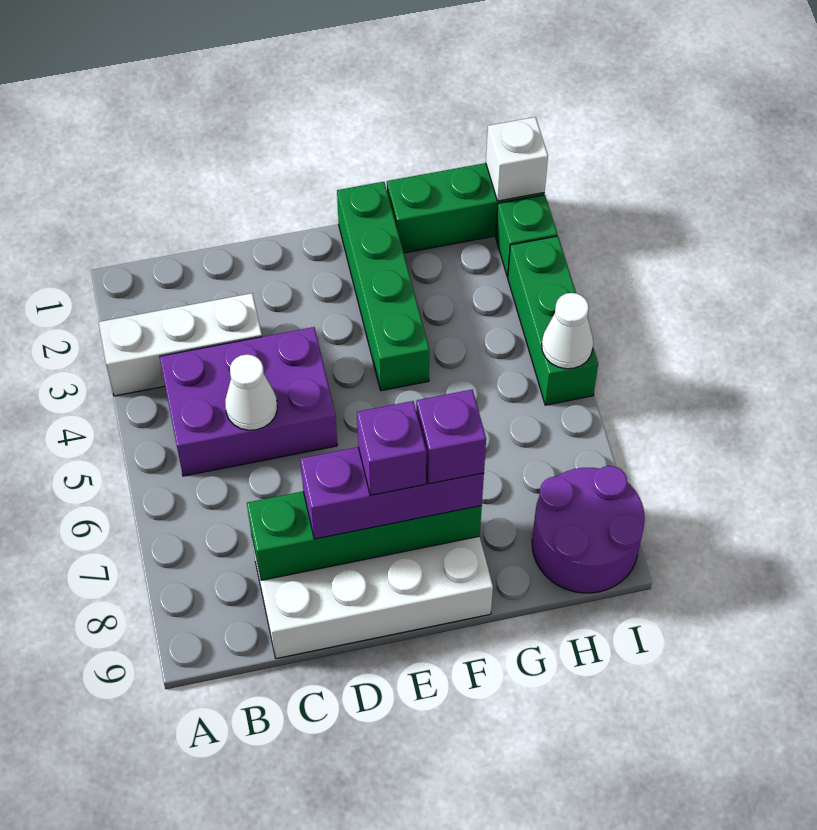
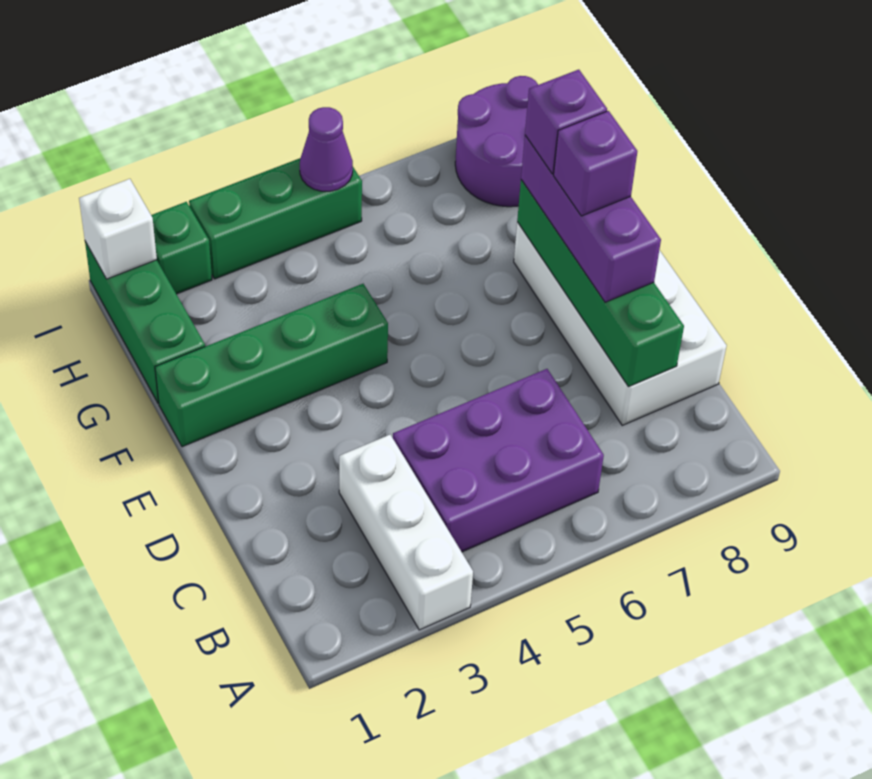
purple 2x3 brick [160,327,337,476] -> purple 2x3 brick turned to [393,369,604,552]
white 1x1 cone [225,354,277,430] -> none
white 1x1 cone [542,293,593,369] -> purple 1x1 cone [300,107,353,191]

